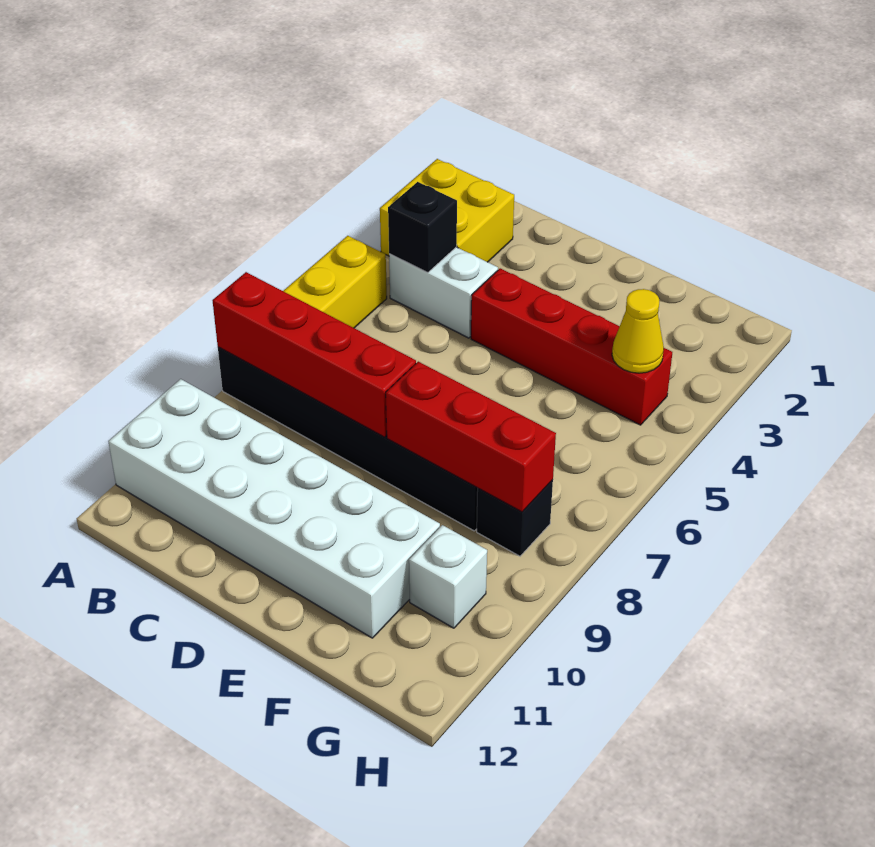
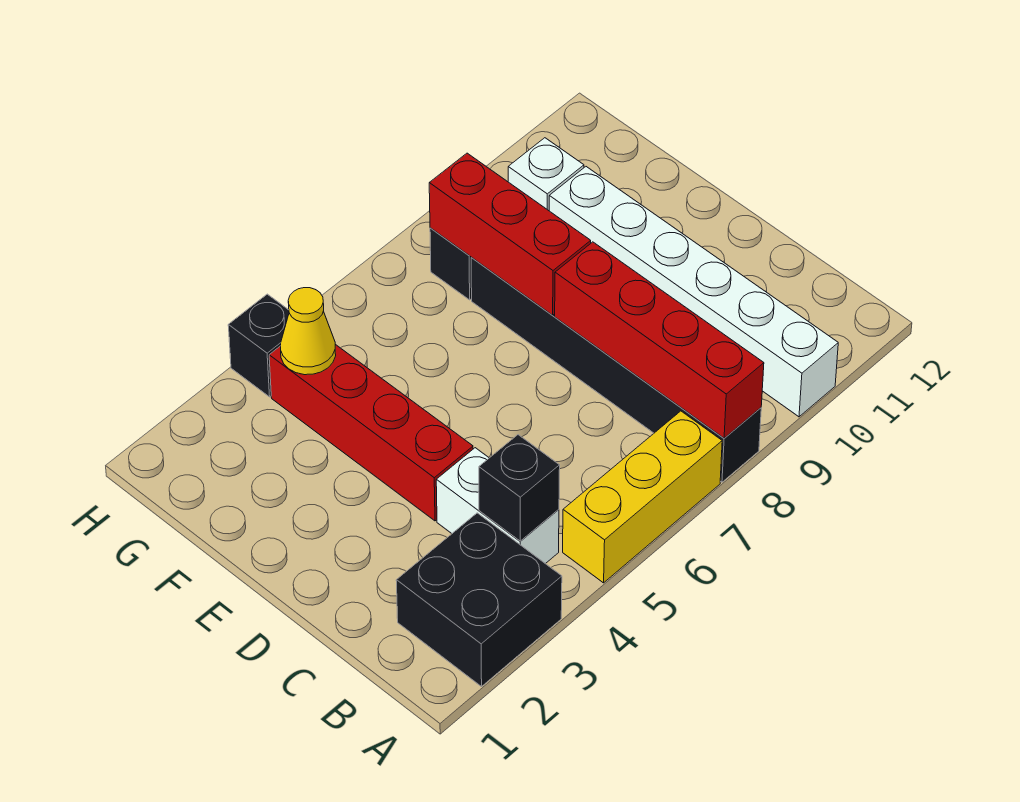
yellow 2x2 brick [380,159,514,262] -> black 2x2 brick [396,513,562,686]
white 2x6 brick [108,379,440,638] -> white 1x6 brick [549,167,838,417]
none -> black 1x1 brick [228,294,289,397]

